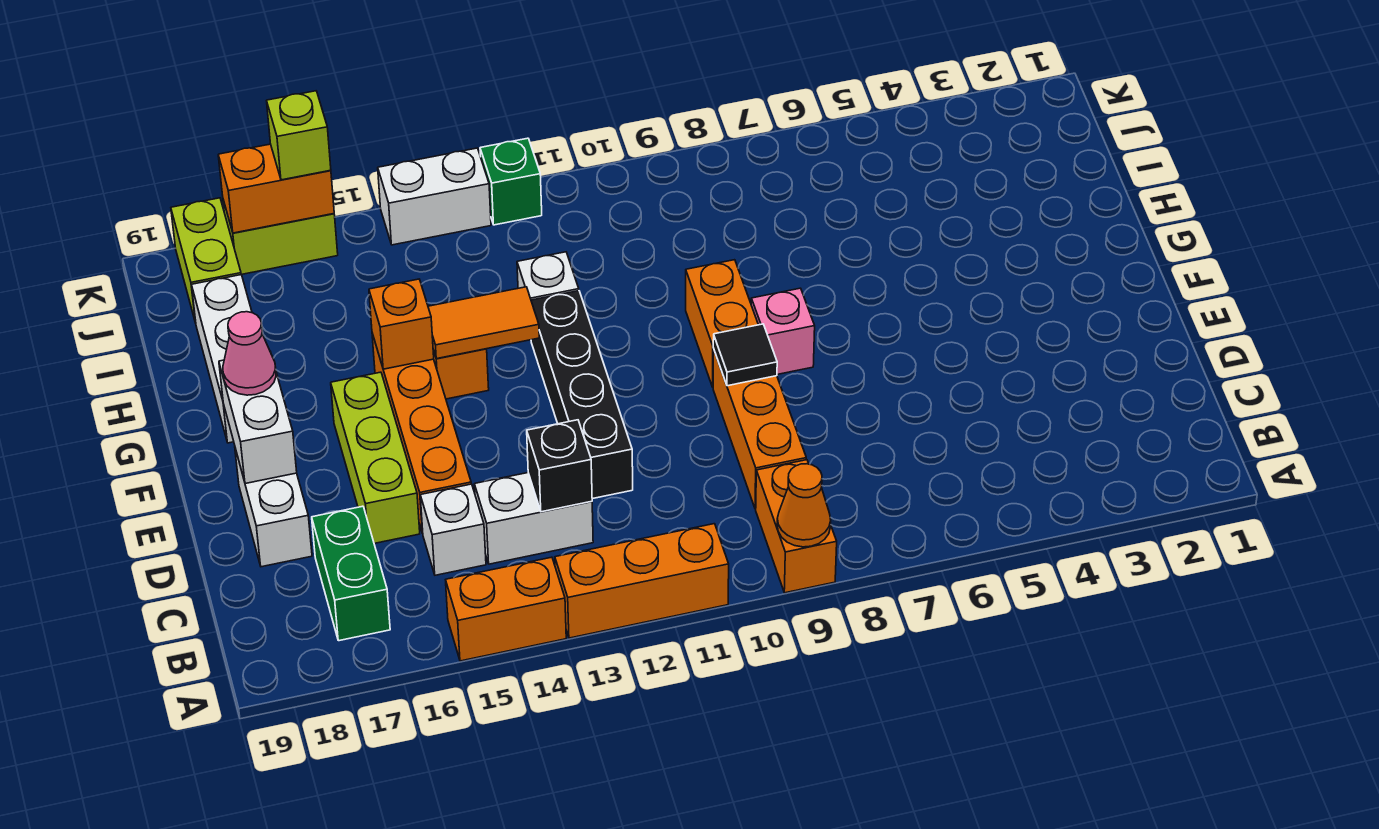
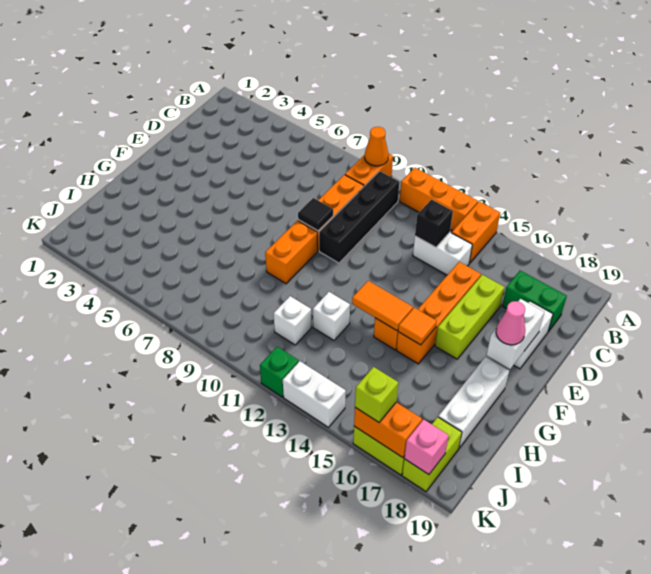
orange 1x2 brick [446,557,566,661] -> orange 1x2 brick turned to [452,201,500,263]
green 1x2 brick [312,506,390,641] -> green 1x2 brick turned to [502,271,567,332]
white 1x1 brick [420,484,486,575] -> white 1x1 brick moved to [274,296,311,345]
black 1x4 brick [531,291,633,499] -> black 1x4 brick moved to [319,171,399,263]
pink 1x1 brick [751,288,815,374] -> pink 1x1 brick moved to [404,419,449,474]
orange 1x1 brick [369,279,434,369] -> orange 1x1 tile [398,308,437,345]

